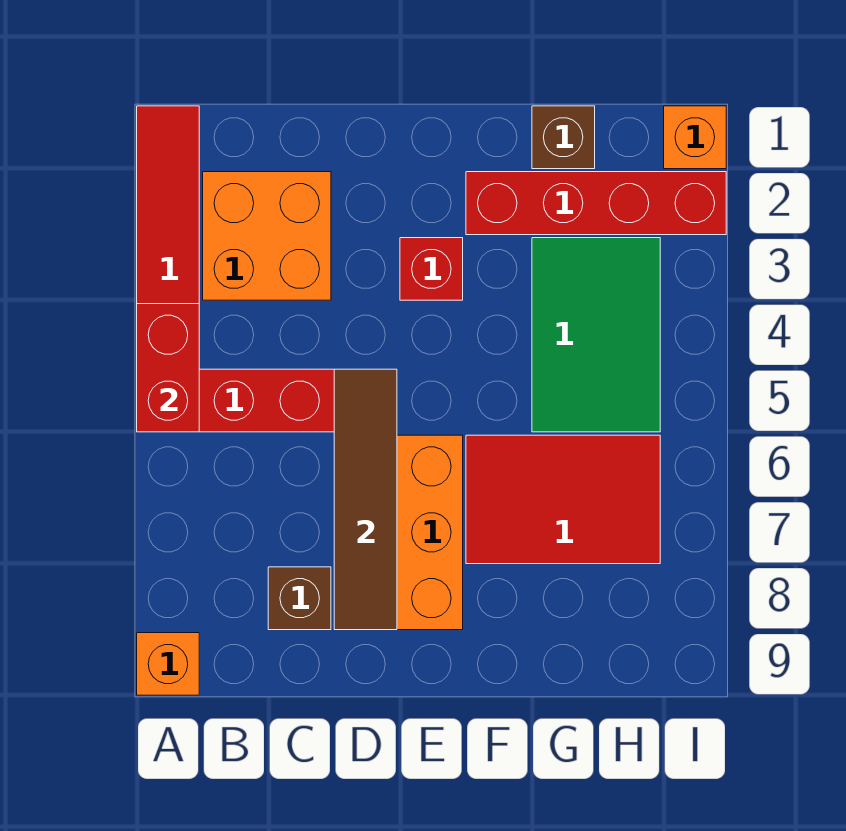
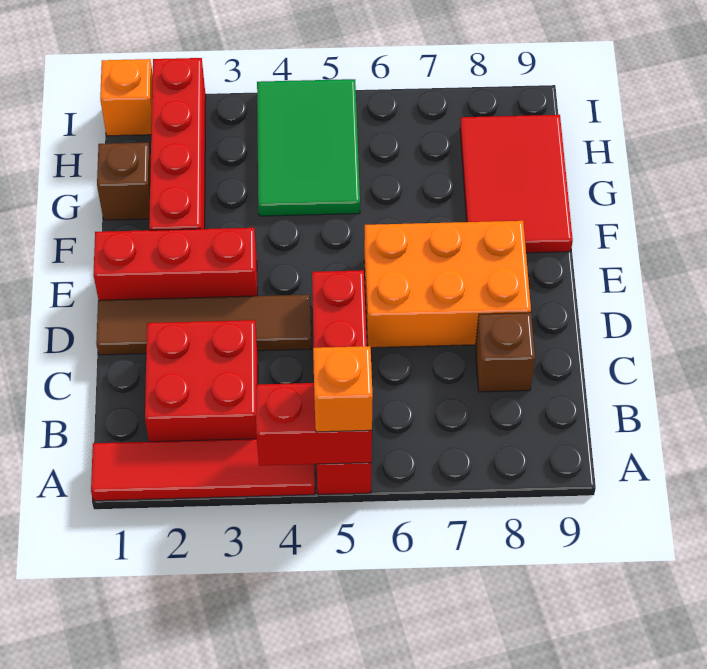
orange 1x1 brick [137,633,199,695] -> orange 1x1 brick moved to [313,346,373,432]
orange 2x2 brick [203,172,331,300] -> red 2x2 brick [145,320,258,442]
brown 1x4 tile [334,369,397,630] -> brown 1x4 tile moved to [96,295,311,355]
red 1x1 brick [400,238,463,300] -> red 1x3 brick [93,228,257,300]
red 2x3 tile [466,435,660,564] -> red 2x3 tile moved to [460,115,573,253]
green 2x3 tile [532,238,660,432] -> green 2x3 tile turned to [257,79,360,216]

